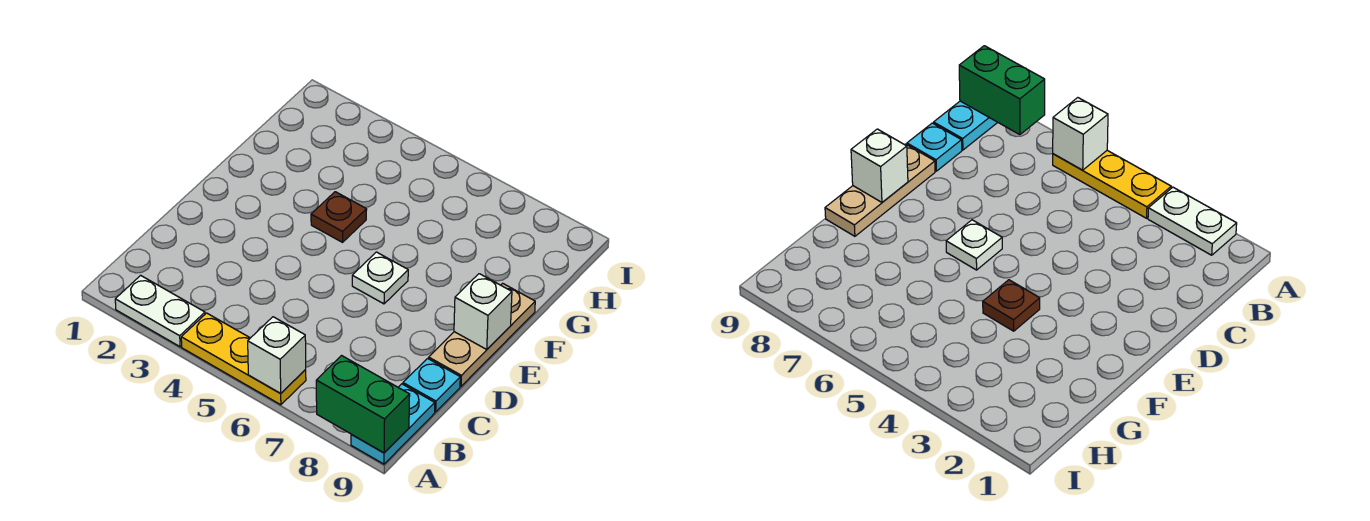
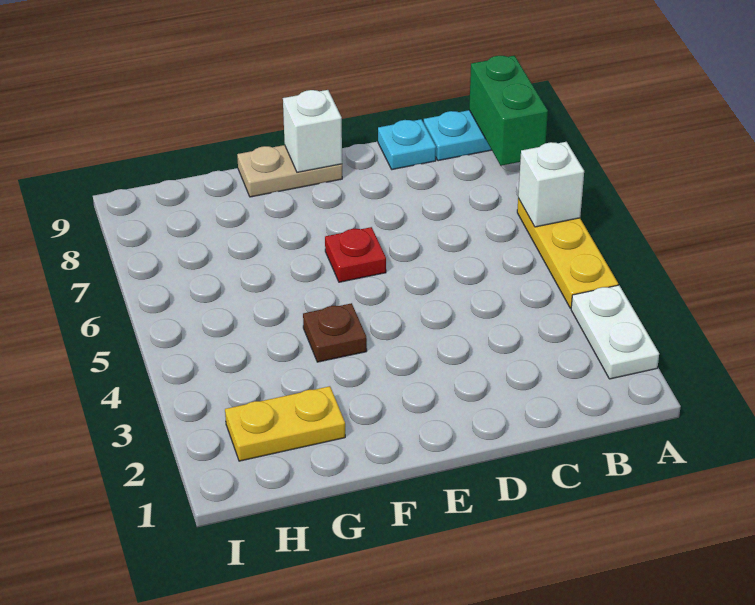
tan 1x3 plate [429,283,535,386] -> tan 1x2 plate [237,145,342,197]
white 1x1 plate [352,252,408,304] -> red 1x1 plate [325,227,386,282]
none -> yellow 1x2 plate [225,386,345,461]

